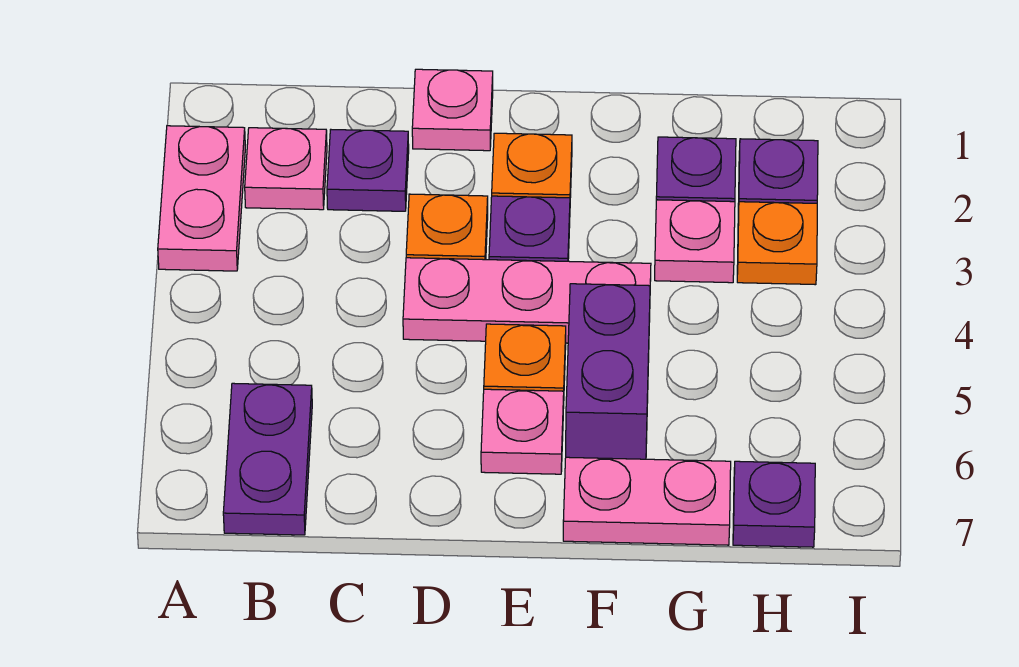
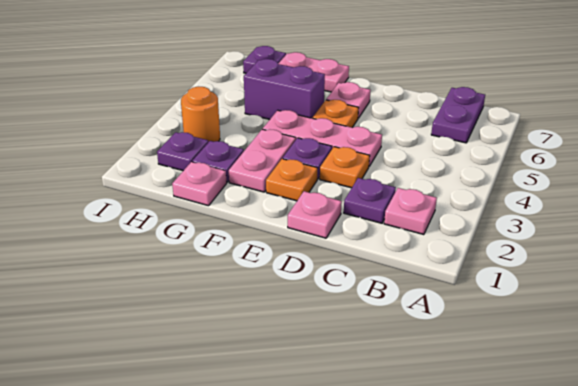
pink 1x2 plate [158,126,245,271] -> pink 1x2 plate moved to [229,129,296,192]
purple 1x2 brick [566,284,650,459] -> purple 1x2 brick turned to [244,59,325,119]
pink 1x1 plate [655,200,735,283] -> pink 1x1 plate moved to [172,162,227,206]
orange 1x1 plate [737,202,817,285] -> orange 1x1 round brick [181,87,220,142]

